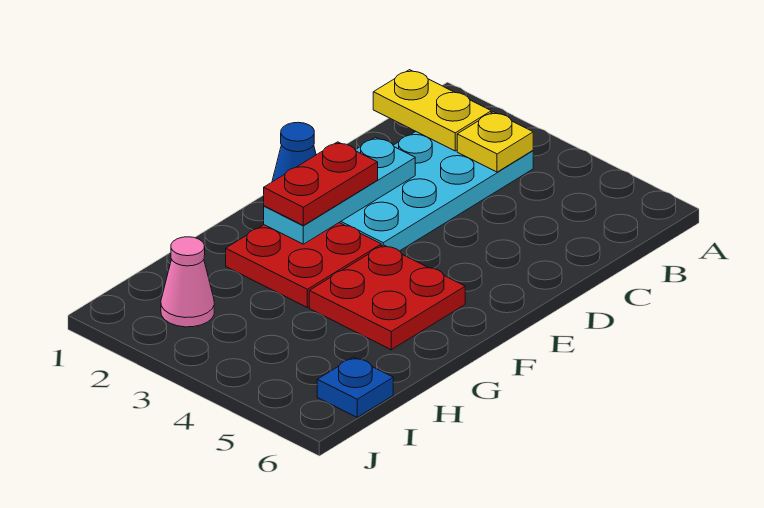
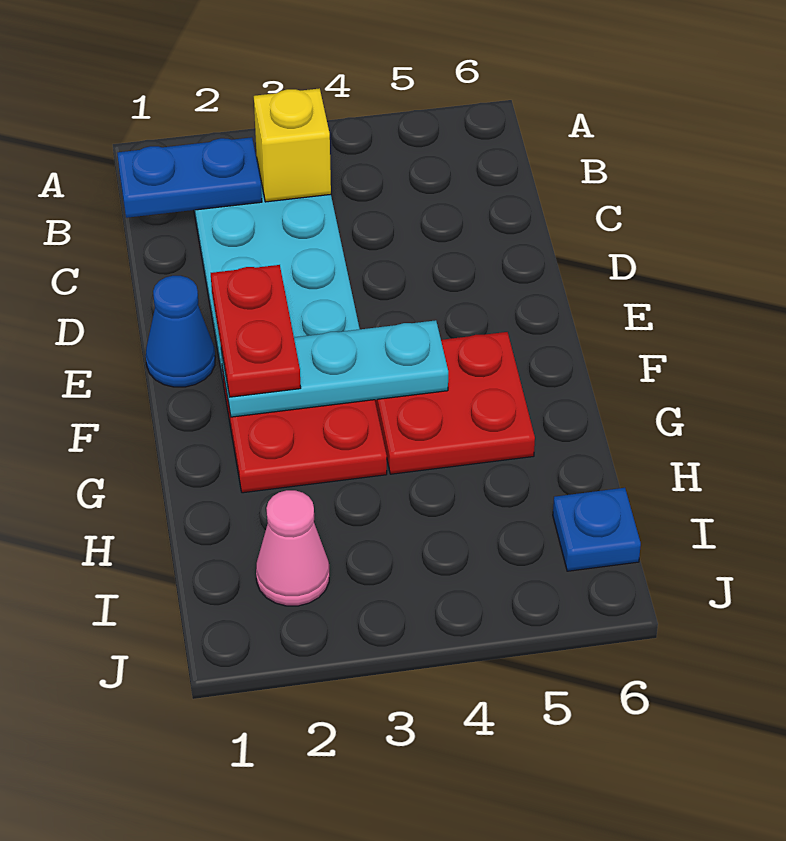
yellow 1x2 plate [373,70,491,151] -> blue 1x2 plate [117,137,262,218]
yellow 1x1 plate [457,112,533,172] -> yellow 1x1 brick [254,88,331,202]
cyan 1x3 plate [264,137,415,244] -> cyan 1x3 plate turned to [221,320,448,417]

